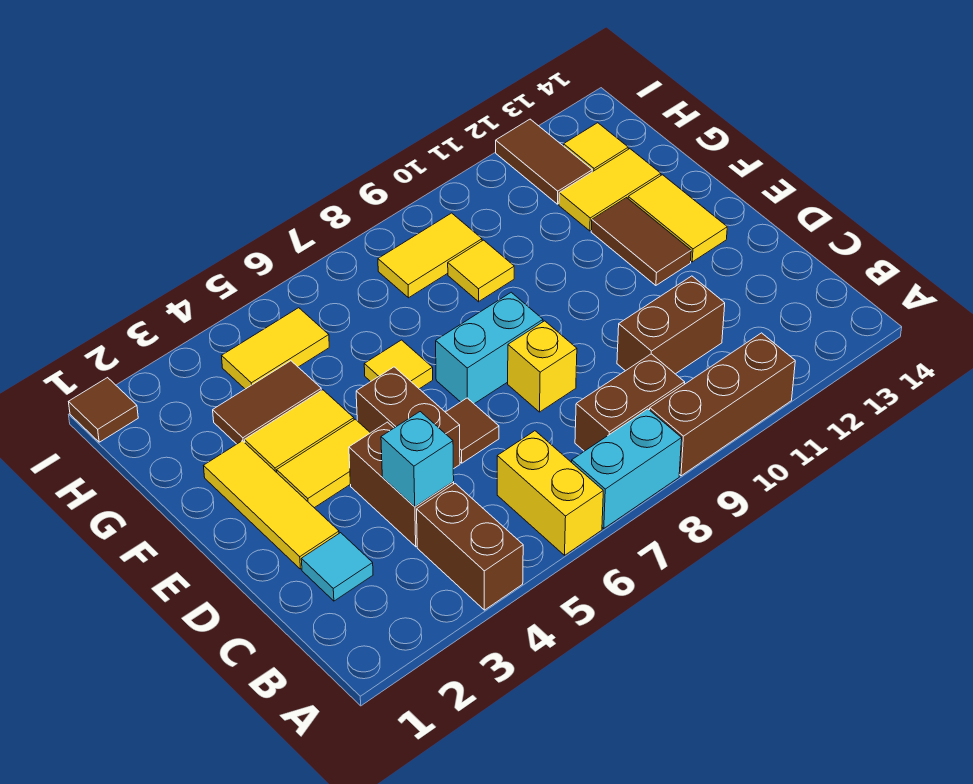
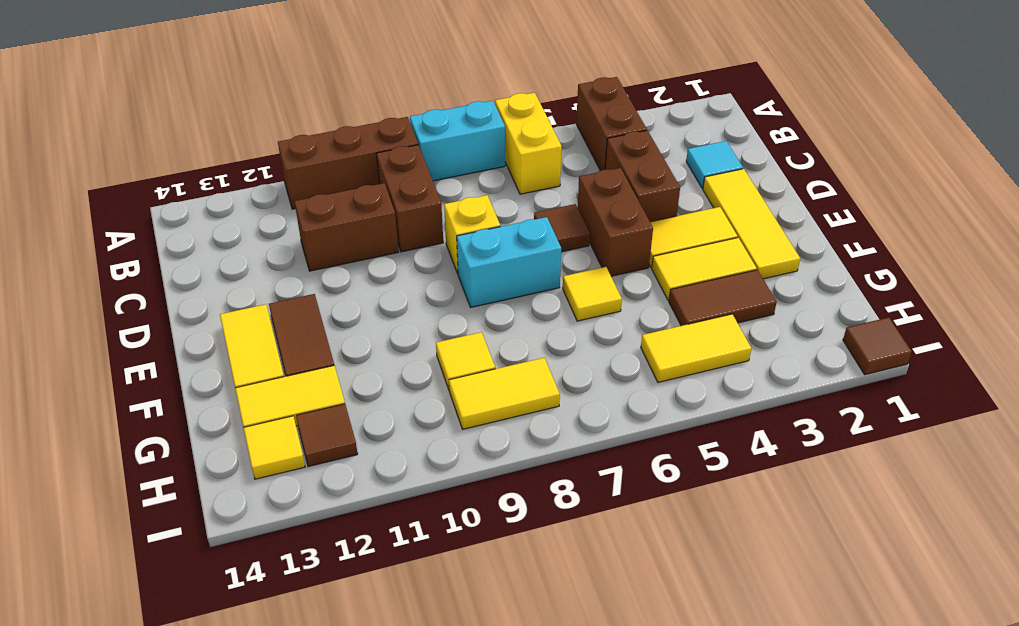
brown 1x2 brick [575,354,685,451] -> brown 1x2 brick turned to [376,145,443,252]
cyan 1x1 brick [381,412,454,507] -> none
brown 1x2 tile [496,119,592,204] -> brown 1x1 tile [296,404,358,467]

